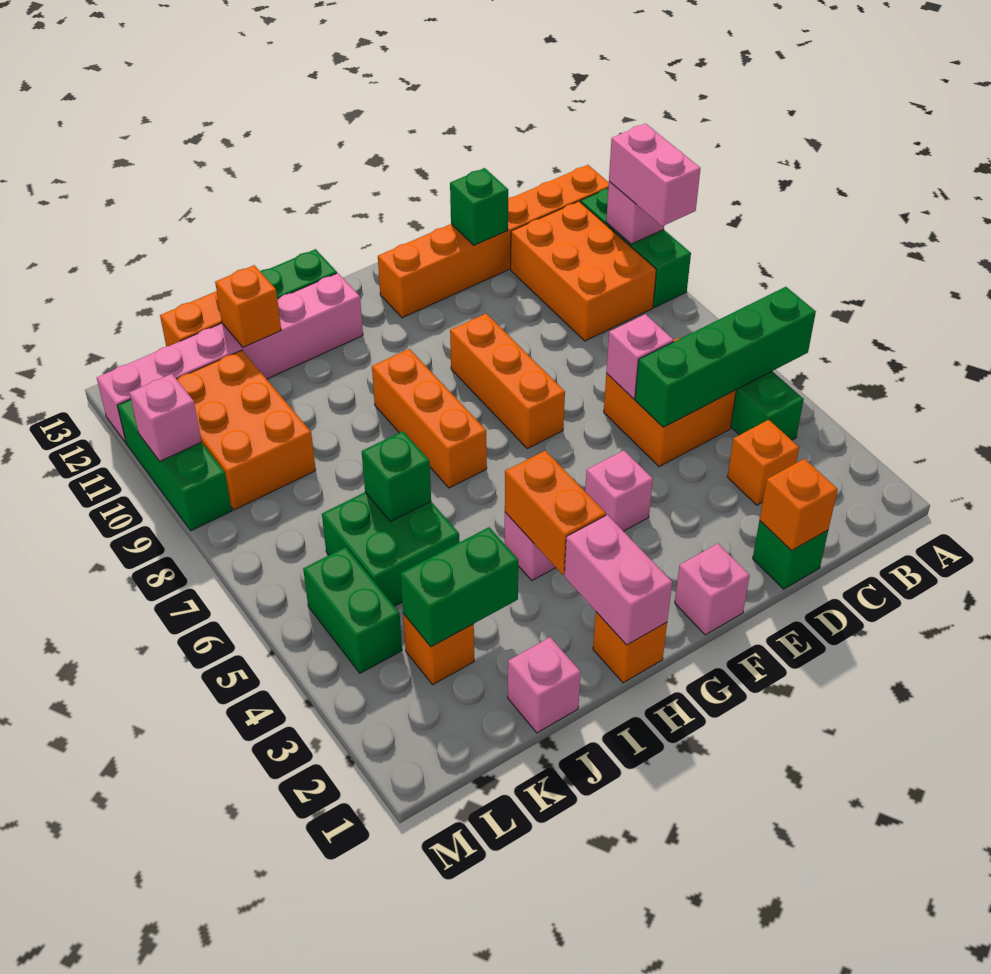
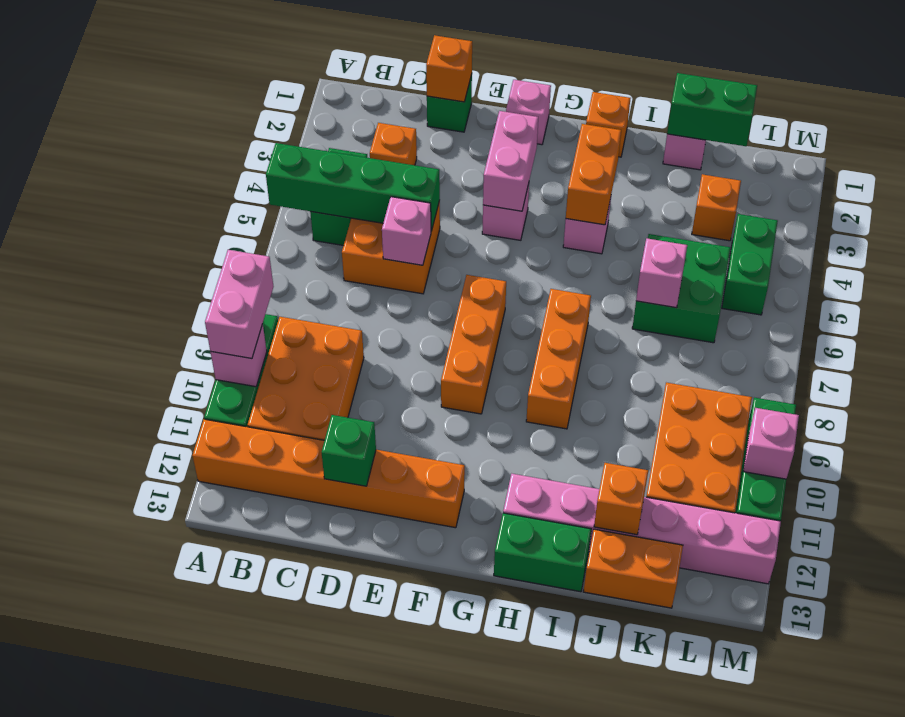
pink 1x2 brick [564,515,672,645] -> pink 1x2 brick moved to [483,111,538,211]
green 1x2 brick [401,527,518,647] -> green 1x2 brick moved to [667,73,757,146]
green 1x1 brick [362,431,431,522] -> pink 1x1 brick [636,238,687,308]

